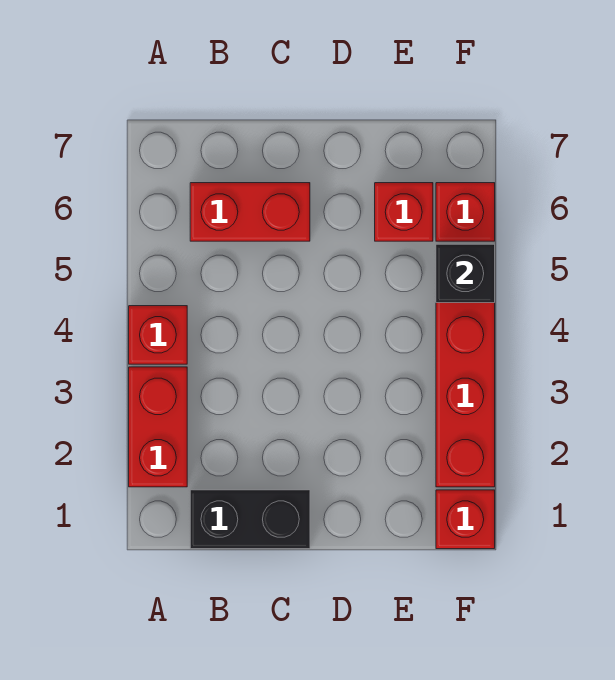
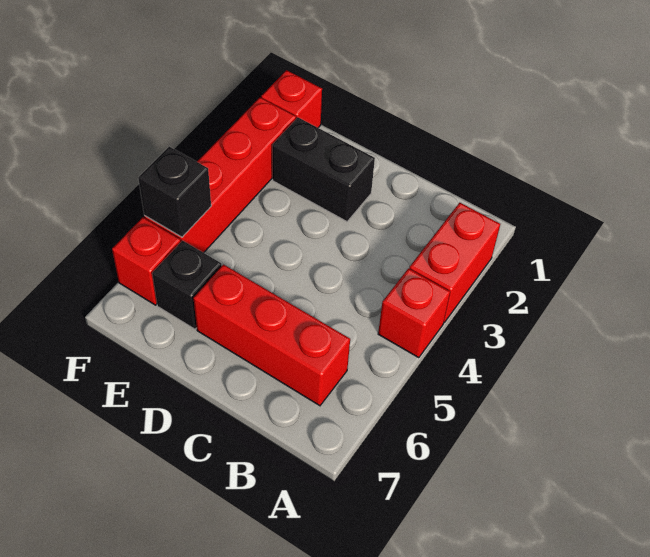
black 1x2 brick [190,490,310,549] -> black 1x2 brick moved to [272,118,375,222]
red 1x2 brick [190,183,310,241] -> red 1x3 brick [193,265,350,406]
red 1x1 brick [375,183,433,241] -> black 1x1 brick [152,241,222,329]

